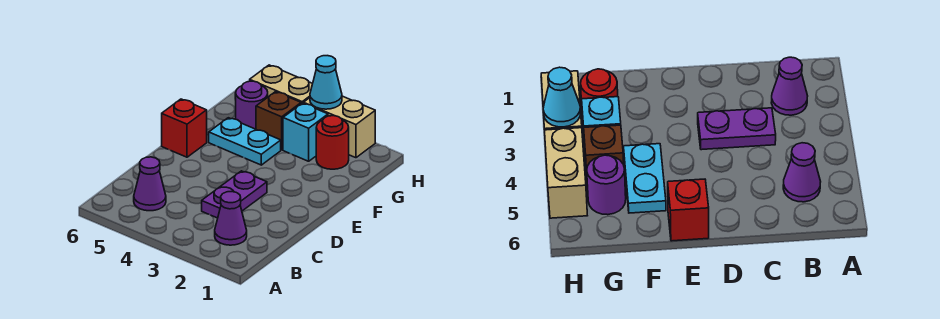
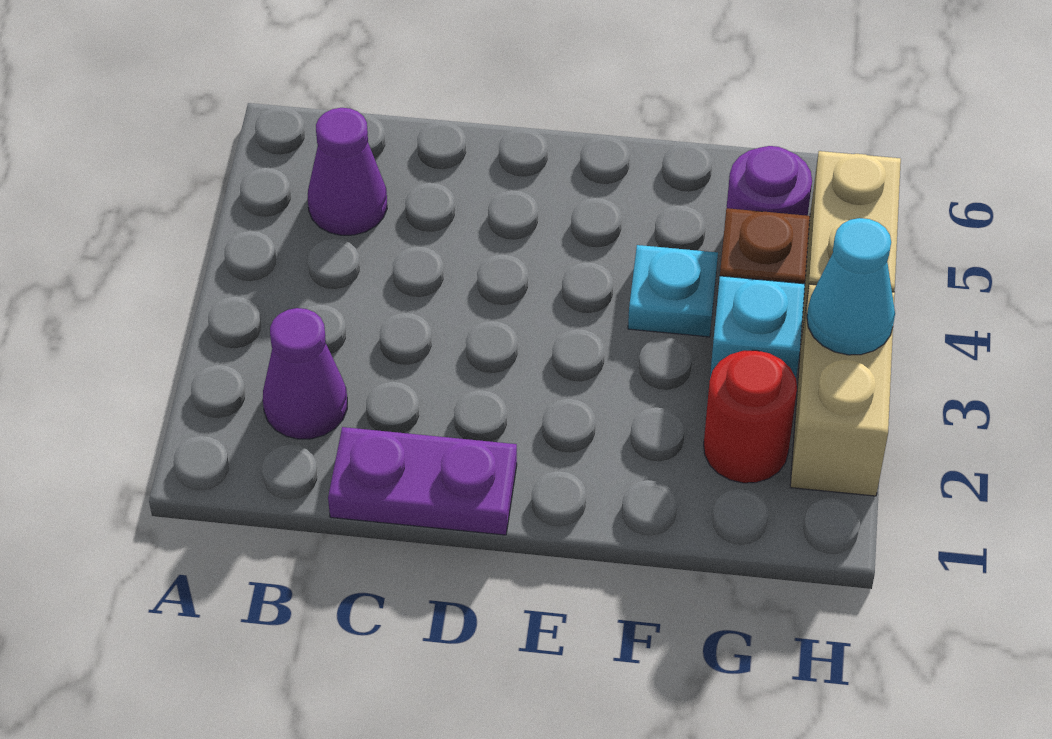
purple 1x2 plate [202,171,267,218] -> purple 1x2 plate moved to [328,427,517,535]
red 1x1 brick [162,99,207,157] -> none
cyan 1x2 plate [209,118,281,165] -> cyan 1x1 plate [628,245,718,337]

